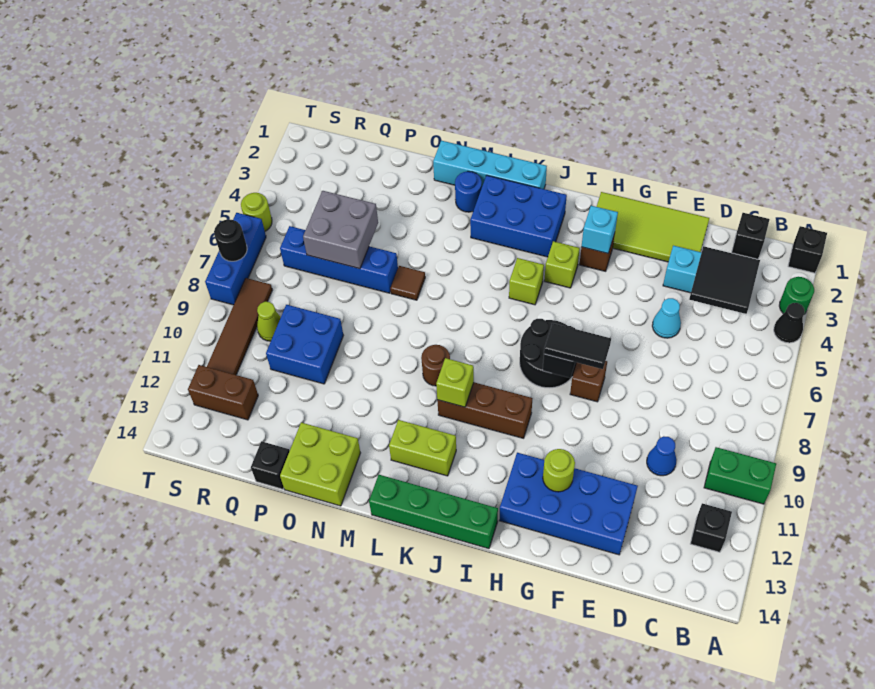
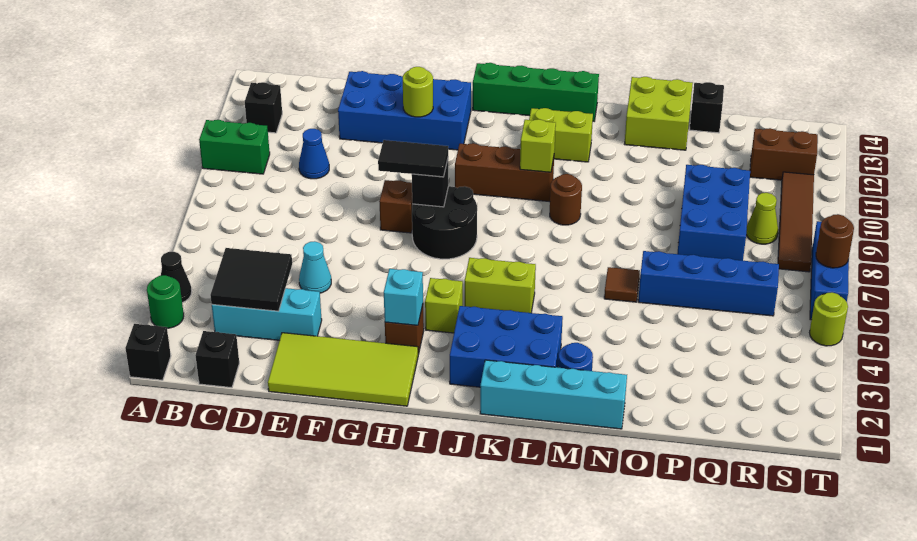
lime 1x1 brick [509,258,544,305] -> lime 1x2 brick [465,258,536,313]
grey 2x2 brick [303,191,378,269] -> none
blue 2x2 brick [266,305,343,384] -> blue 2x3 brick [677,165,750,261]
black 1x1 round brick [214,220,247,261] -> brown 1x1 round brick [816,214,854,268]

